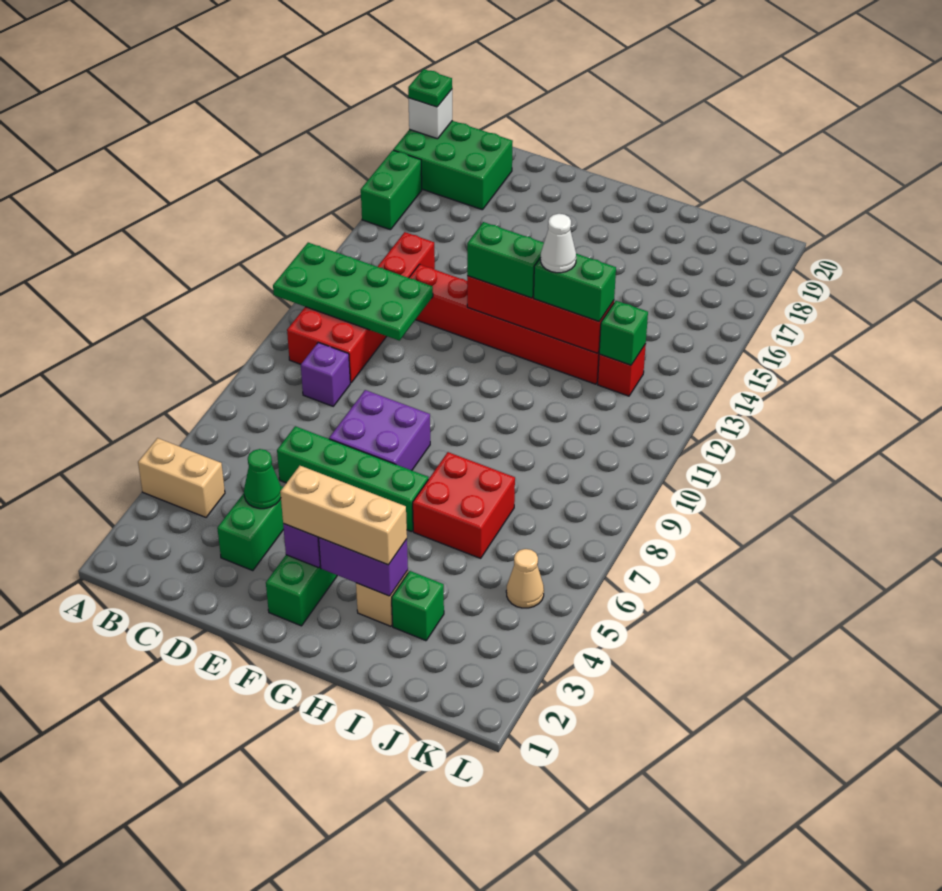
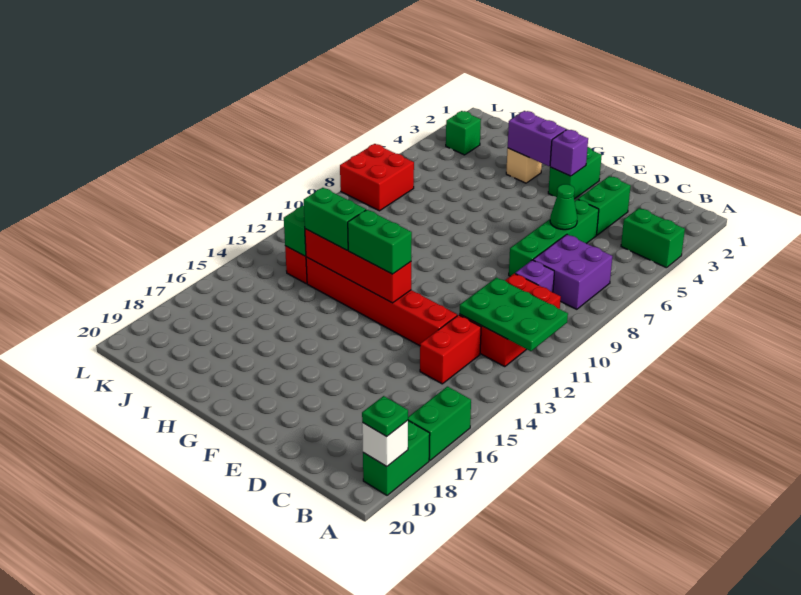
tan 1x2 brick [138,438,225,517] -> green 1x2 brick [621,208,685,268]
green 2x4 plate [273,243,433,341] -> green 2x3 plate [459,278,568,351]
green 2x3 brick [393,121,513,210] -> green 1x2 brick [363,421,430,495]
green 1x1 cone [244,449,281,509] -> green 1x1 cone moved to [550,184,577,230]
green 1x4 brick [277,426,428,532] -> green 1x4 brick turned to [509,199,599,276]
purple 2x2 brick [329,390,430,470] -> purple 2x2 brick moved to [533,234,612,309]
tan 1x3 brick [280,466,407,565] -> none
red 2x2 brick [413,452,515,558] -> red 2x2 brick moved to [340,144,414,211]
white 1x1 cone [541,214,576,273] -> none
green 1x1 brick [392,571,444,641] -> green 1x1 brick moved to [446,111,481,155]
tan 1x1 cone [506,549,544,608] -> none

